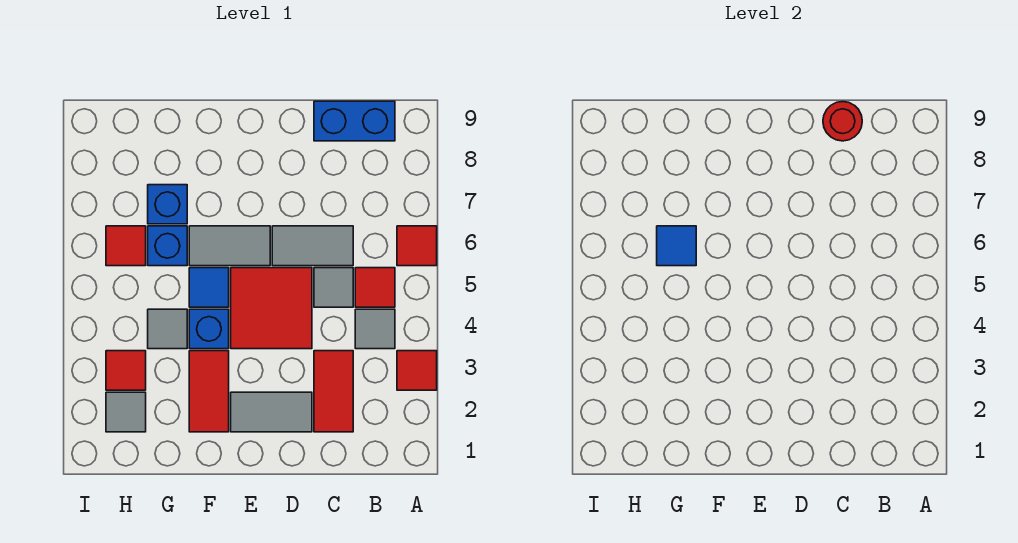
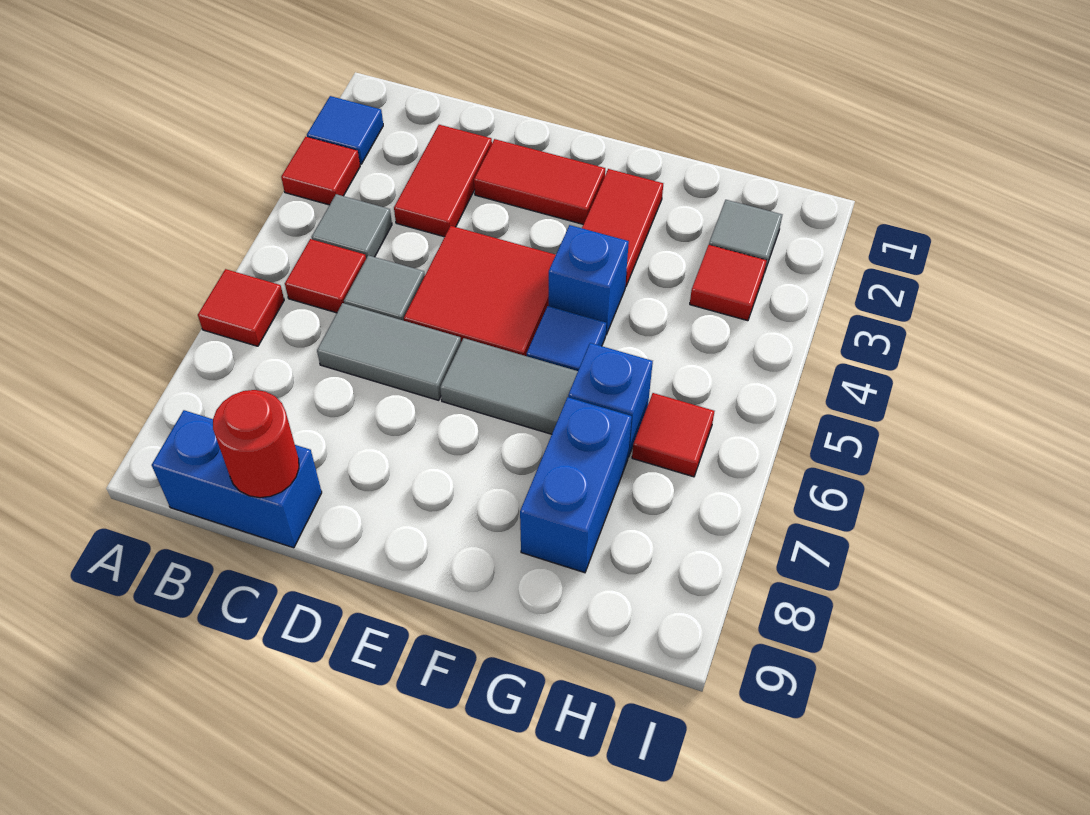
grey 1x2 tile [231,392,312,432] -> red 1x2 tile [474,139,605,224]
grey 1x1 tile [148,309,187,349] -> none
blue 1x1 tile [657,226,696,266] -> blue 1x1 tile moved to [307,96,383,164]
blue 1x1 brick [148,185,187,224] -> blue 1x2 brick [520,397,632,573]

